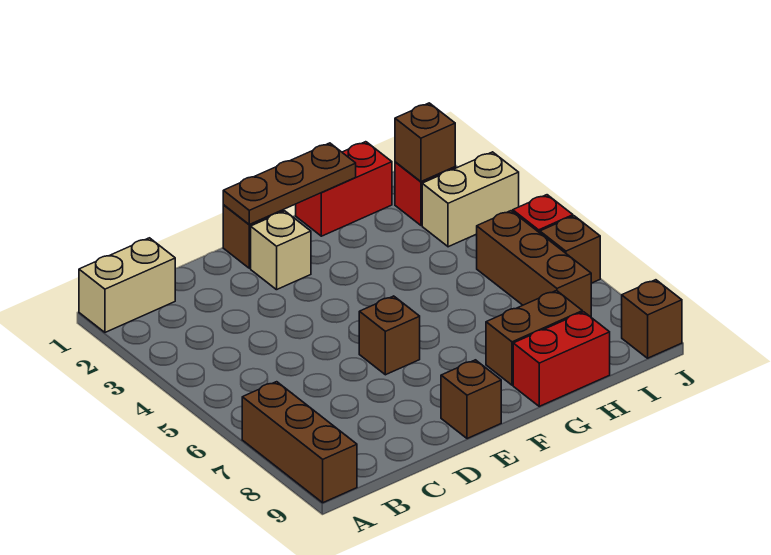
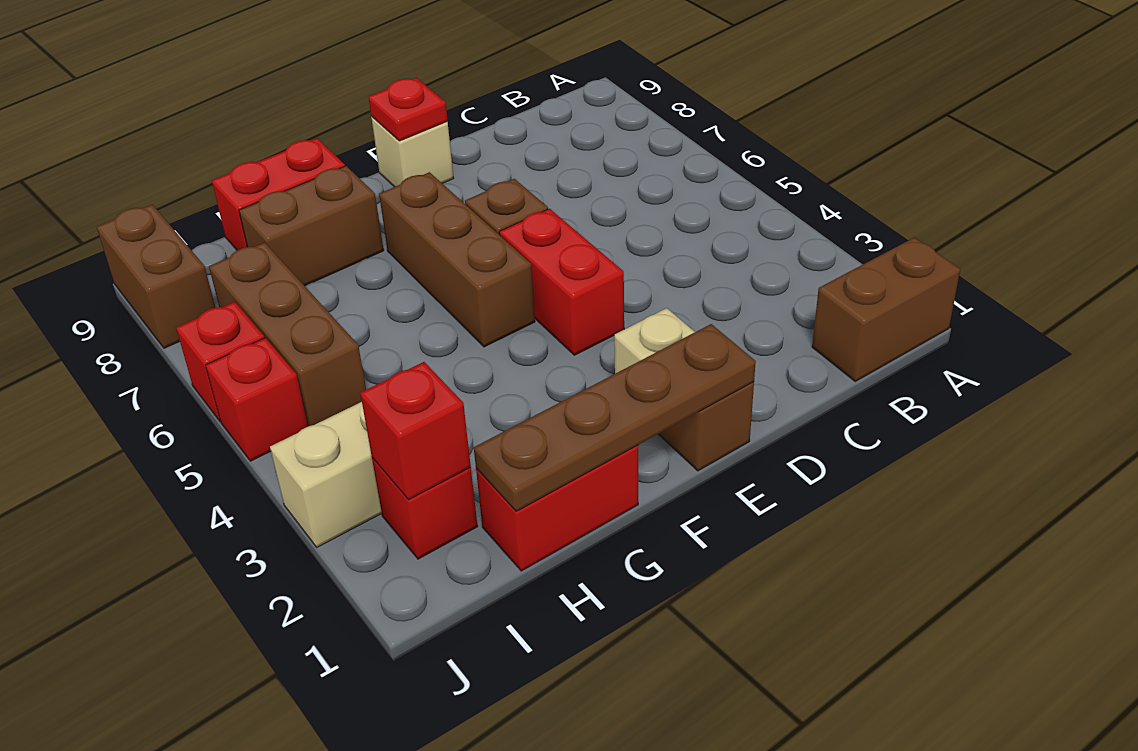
tan 1x2 brick [79,238,175,332] -> brown 1x2 brick [812,238,960,381]
brown 1x3 brick [242,382,357,503] -> brown 1x3 brick moved to [379,172,535,347]
brown 1x3 plate [223,143,356,224] -> brown 1x4 plate [474,324,756,511]
none -> red 1x2 brick [499,209,624,355]
brown 1x1 brick [441,360,501,439] -> tan 1x1 brick [371,117,454,187]
none -> red 1x1 plate [368,78,448,141]
brown 1x1 brick [395,103,455,182] -> red 1x1 brick [360,362,471,500]
brown 1x1 brick [540,216,600,283] -> red 1x1 brick [176,302,264,421]
brown 1x1 brick [622,280,682,358] -> brown 1x2 brick [97,205,215,348]

